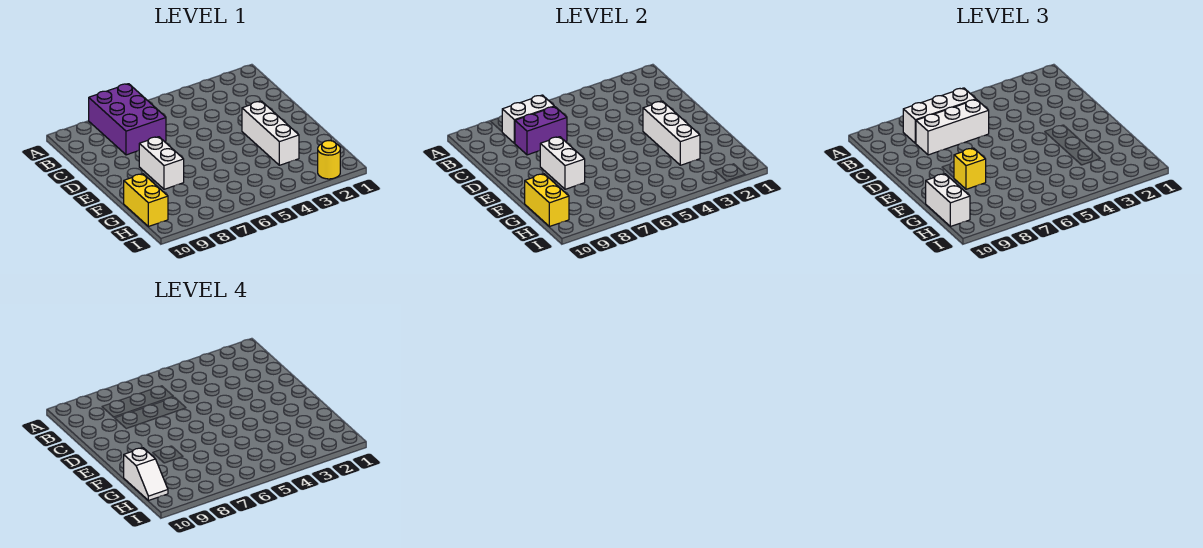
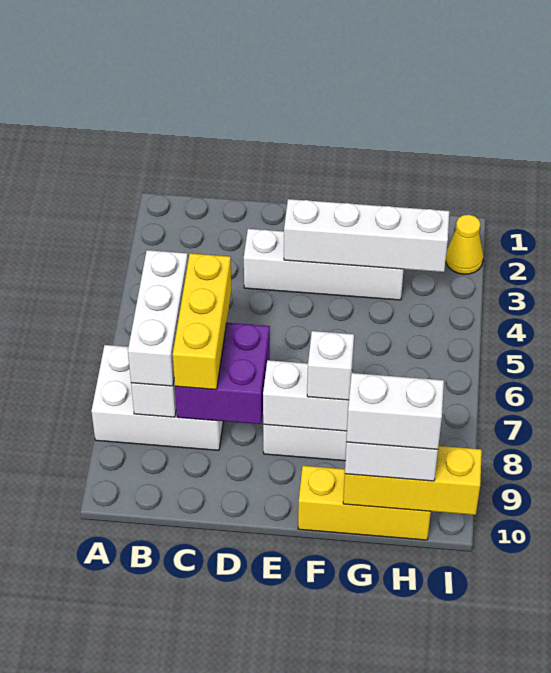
purple 2x3 brick [89,84,166,155] -> white 2x3 brick [91,345,223,450]
white 1x3 brick [916,100,989,155] -> yellow 1x3 brick [173,253,231,390]
purple 1x2 brick [515,107,567,155] -> purple 2x2 brick [175,323,270,424]
white 1x3 brick [242,101,299,165] -> white 1x4 brick [244,229,404,300]
white 1x3 brick [643,101,700,165] -> white 1x4 brick [284,199,449,272]
yellow 1x1 brick [954,148,986,189] -> white 1x1 brick [307,331,354,400]
yellow 1x2 brick [124,174,168,227] -> yellow 1x3 brick [298,466,431,540]
yellow 1x2 brick [525,174,569,227] -> yellow 1x3 brick [343,446,482,515]
white 1x2 slope [124,448,168,501] -> white 1x2 brick [346,373,444,449]
yellow 1x1 round brick [318,141,340,179] -> yellow 1x1 cone [446,215,483,274]

